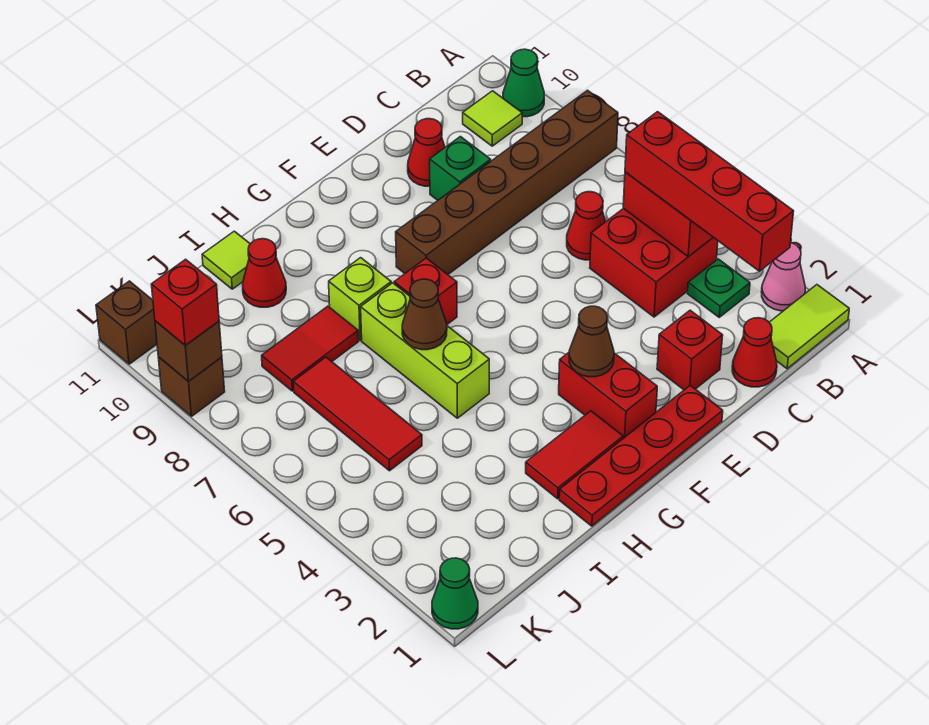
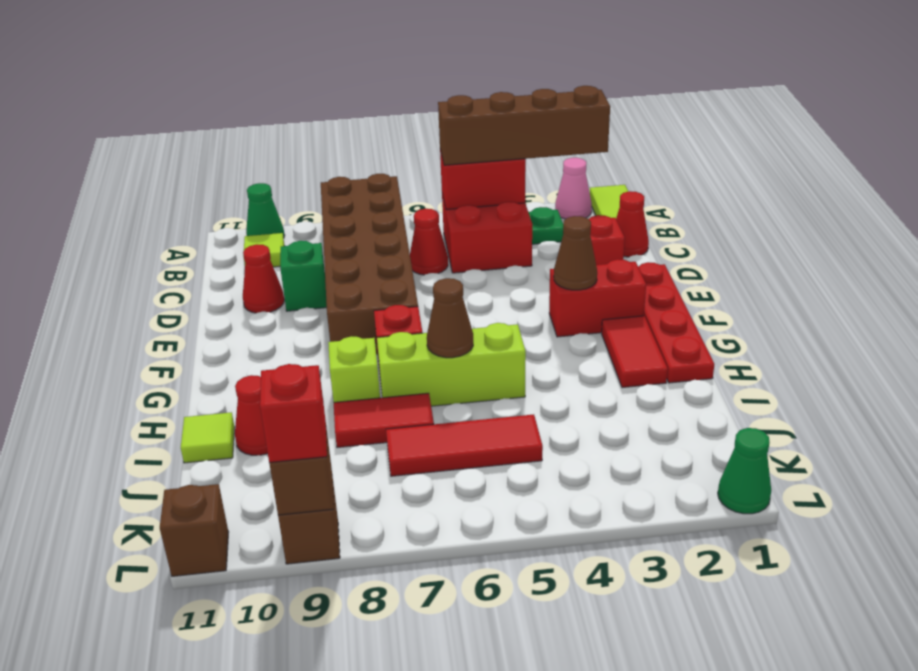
brown 1x6 brick [396,90,618,275] -> brown 2x6 brick [321,174,418,354]
red 1x4 brick [625,112,794,271] -> brown 1x4 brick [438,86,610,165]
red 1x2 tile [262,306,359,391] -> red 1x2 tile turned to [334,393,434,448]

